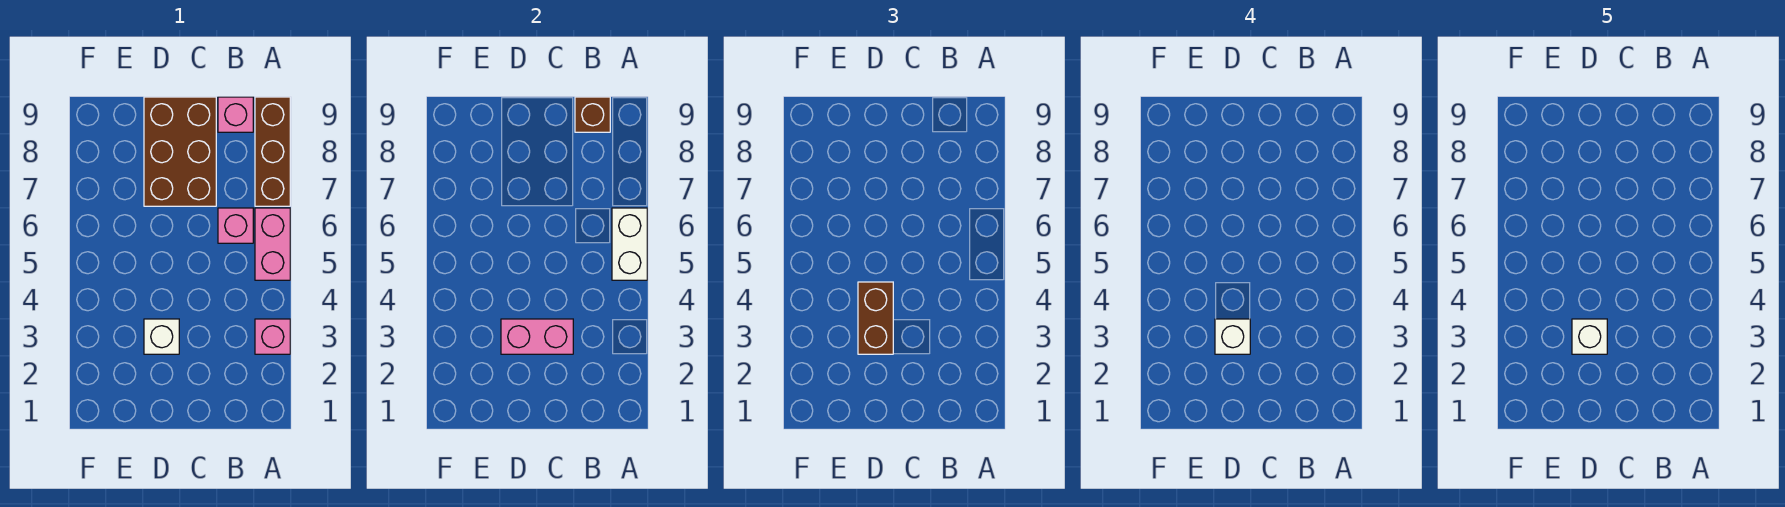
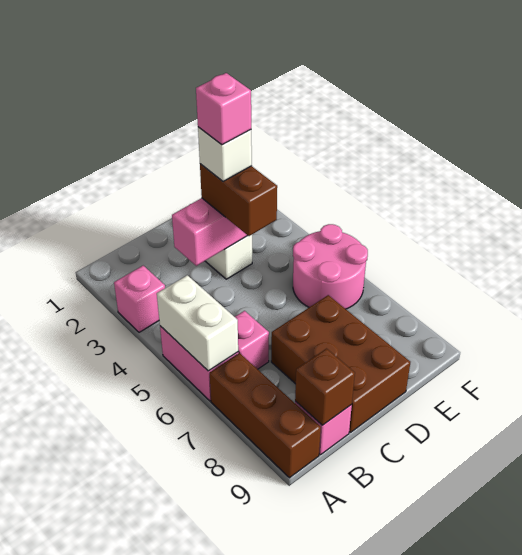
white 1x1 brick [1572,319,1607,354] -> pink 1x1 brick [196,73,251,145]
none -> pink 2x2 round brick [293,224,368,309]

